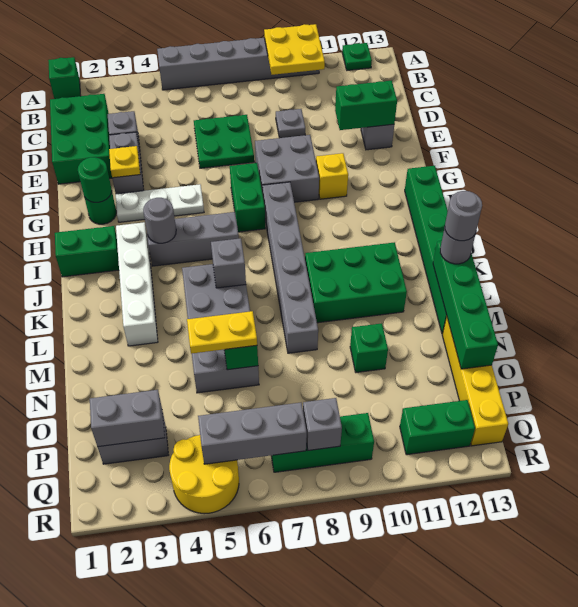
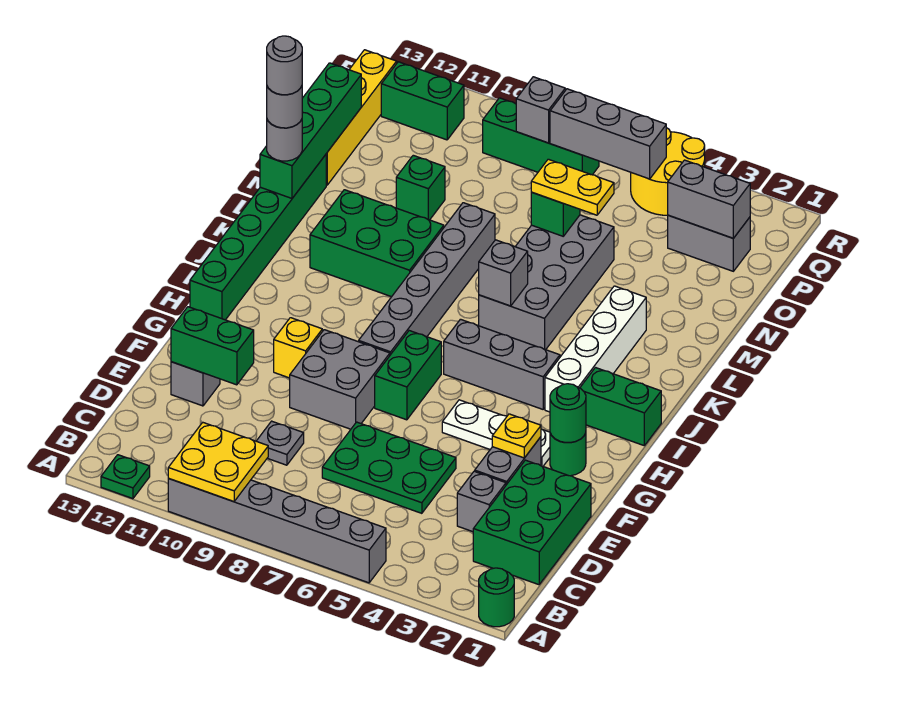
green 1x1 brick [48,57,81,99] -> green 1x1 round brick [479,568,514,627]
green 2x2 plate [194,115,254,168] -> green 2x3 plate [322,422,456,513]
grey 1x1 round brick [143,198,176,243] -> grey 1x1 round brick moved to [267,36,302,95]

